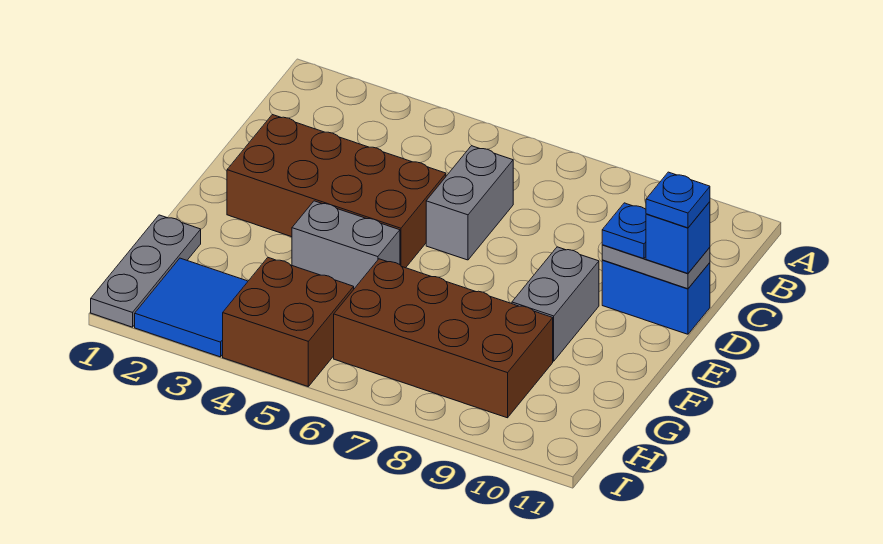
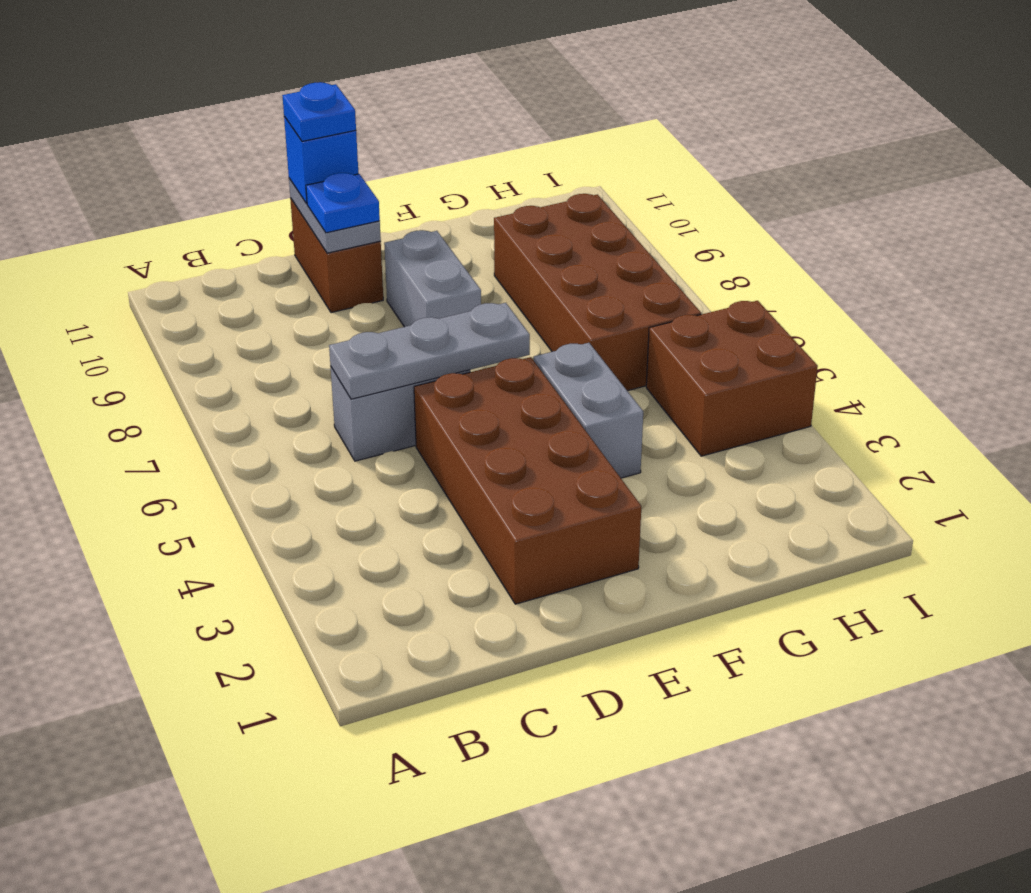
blue 1x2 brick [602,260,710,334] -> brown 1x2 brick [290,198,383,313]
grey 1x2 brick [512,247,599,361] -> grey 1x2 brick turned to [384,230,481,327]
grey 1x3 plate [91,215,201,327] -> grey 1x3 plate moved to [329,303,530,399]
blue 2x2 tile [135,258,248,357] -> none

